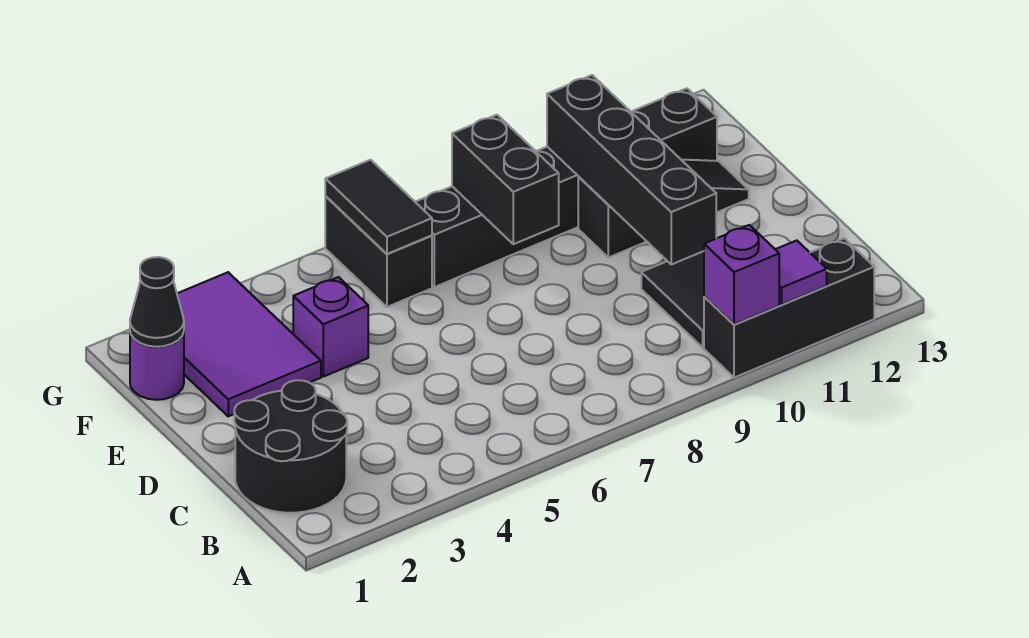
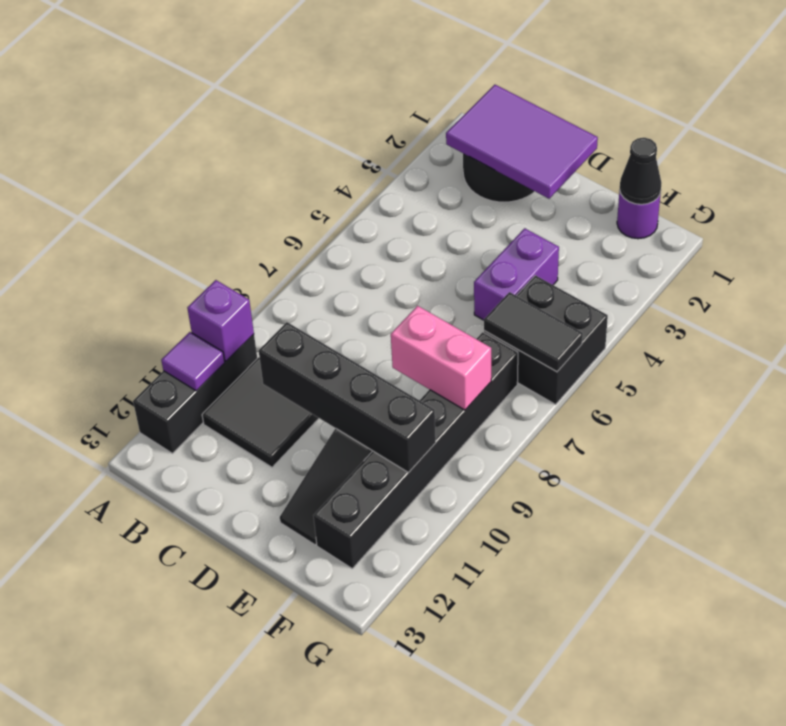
purple 2x3 tile [177,272,321,416] -> purple 2x3 tile moved to [446,85,598,199]
purple 1x1 brick [293,277,368,377] -> purple 1x2 brick [474,228,559,320]
black 1x2 brick [452,115,559,244] -> pink 1x2 brick [391,306,491,410]
black 1x2 brick [325,196,432,307] -> black 2x2 brick [484,275,608,404]

